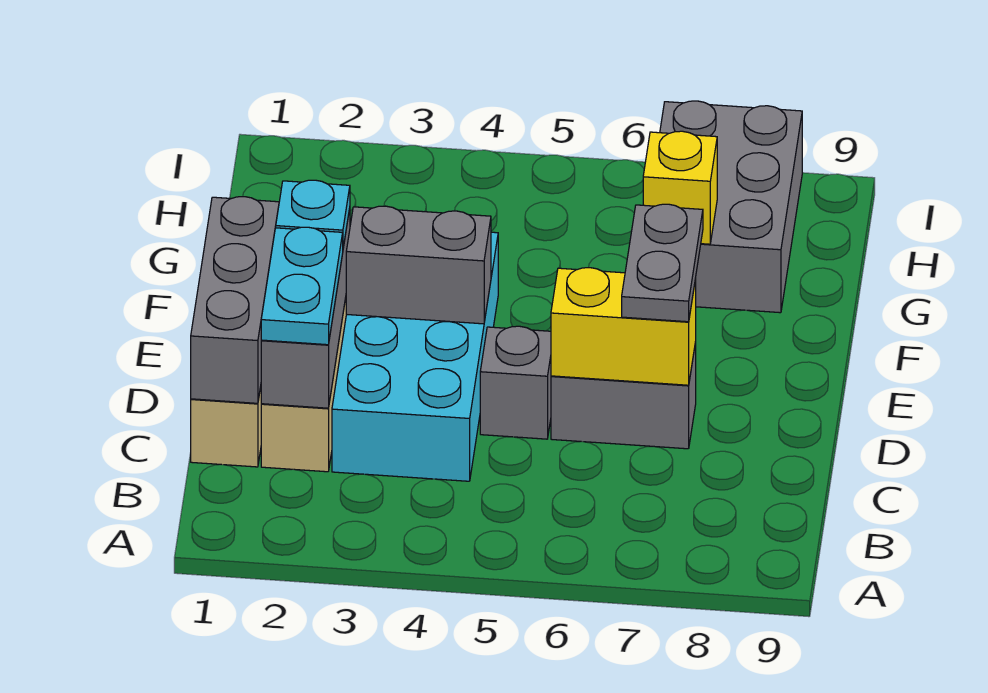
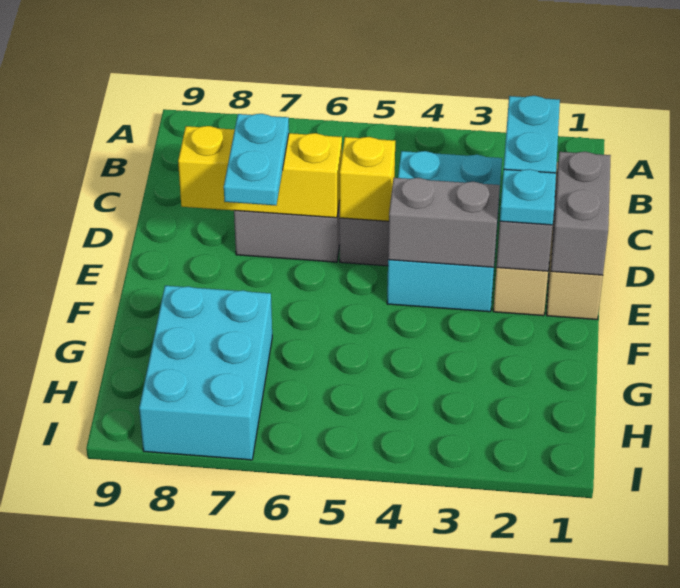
grey 1x3 brick [191,197,279,403] -> grey 1x2 brick [551,152,611,275]
cyan 2x4 brick [332,232,498,481] -> cyan 2x3 brick [387,151,502,312]
yellow 1x2 brick [551,268,696,385] -> yellow 1x3 brick [178,126,342,218]
grey 1x2 plate [622,204,703,322] -> cyan 1x2 plate [224,114,289,205]
grey 2x3 brick [660,101,802,313] -> cyan 2x3 brick [139,286,272,460]
yellow 1x1 brick [643,131,717,244] -> yellow 1x1 brick moved to [340,137,395,221]

